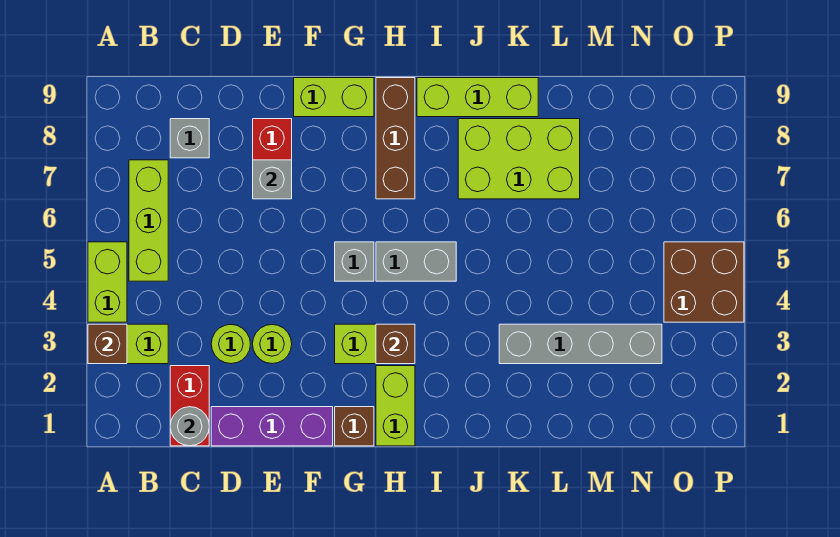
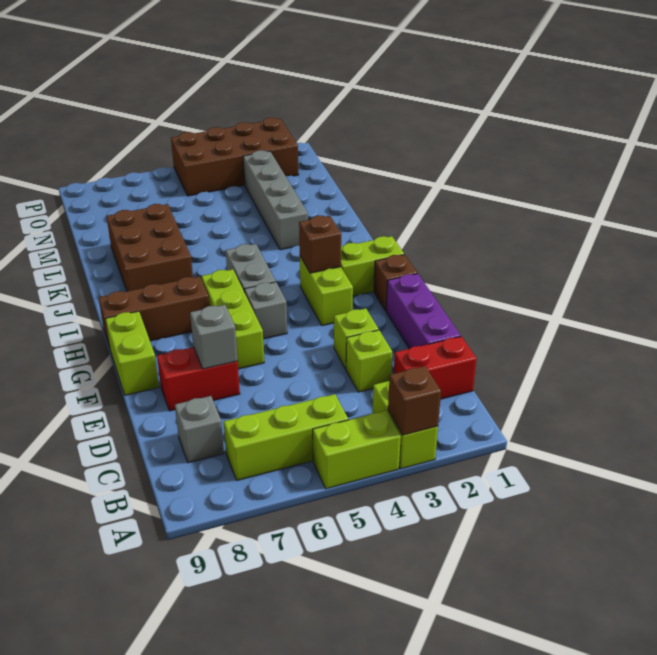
grey 1x1 round brick [170,407,209,446] -> none
lime 1x1 round brick [211,325,250,364] -> lime 1x1 brick [346,330,392,392]
lime 1x1 round brick [253,324,292,364] -> lime 1x1 brick [334,308,379,369]
lime 1x3 brick [417,78,538,117] -> lime 1x3 brick moved to [202,269,264,369]
lime 2x3 brick [458,119,580,199] -> brown 2x3 brick [107,204,193,291]
brown 2x2 brick [664,242,744,322] -> brown 2x4 brick [171,118,299,196]

